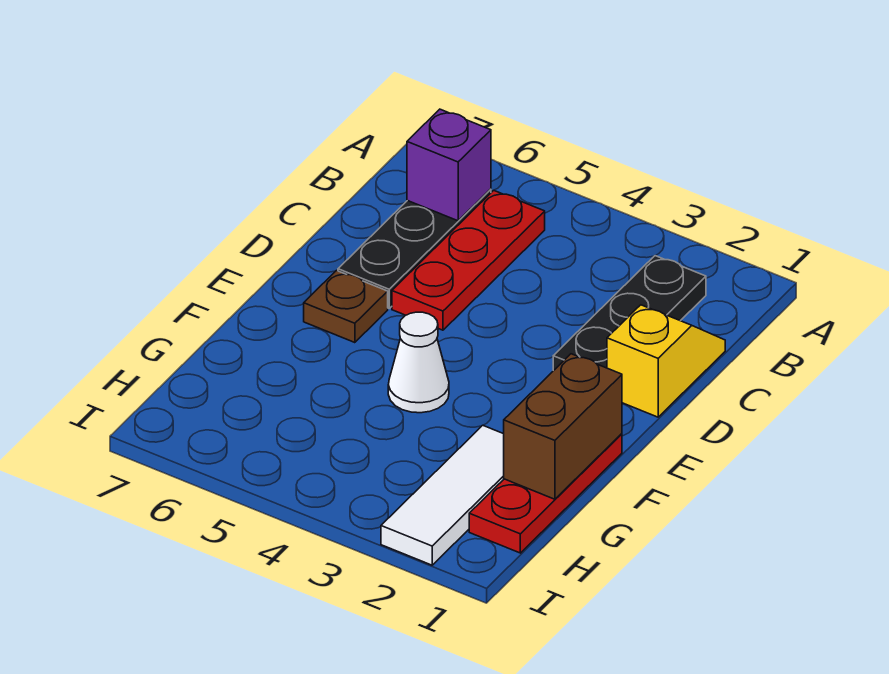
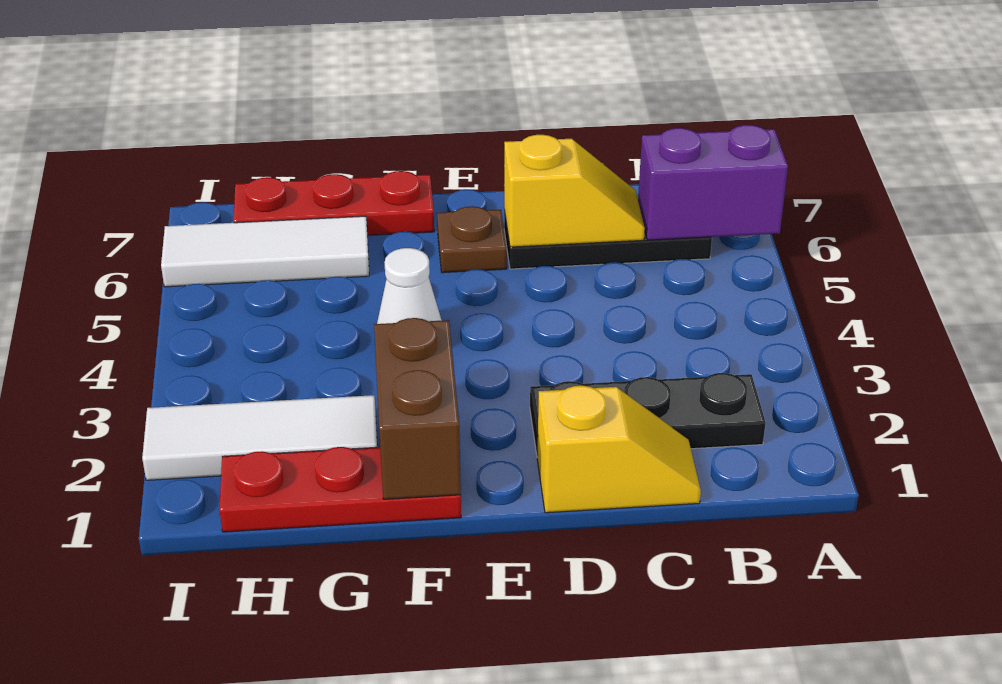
red 1x3 plate [392,190,545,330] -> red 1x3 plate moved to [234,171,434,235]
purple 1x1 brick [407,109,491,221] -> purple 1x2 brick [638,125,788,240]
none -> yellow 1x2 slope [504,135,645,247]
brown 1x2 brick [504,354,622,499] -> brown 1x2 brick turned to [374,318,461,499]
none -> white 1x3 tile [161,216,369,287]

